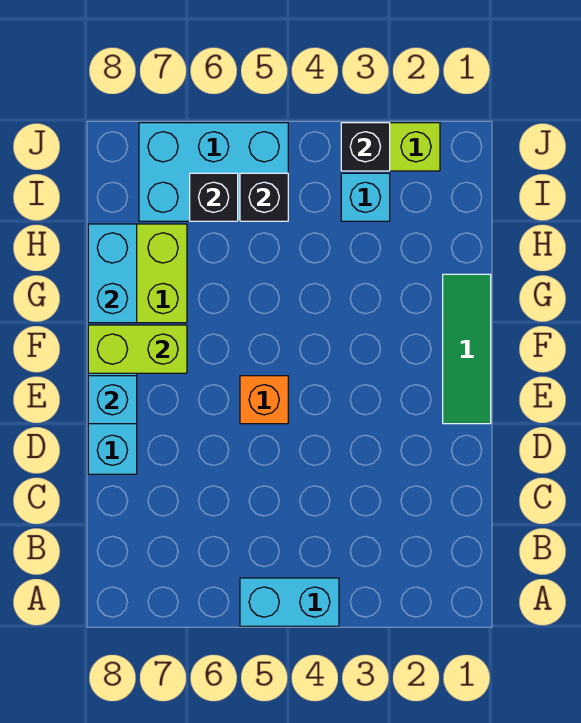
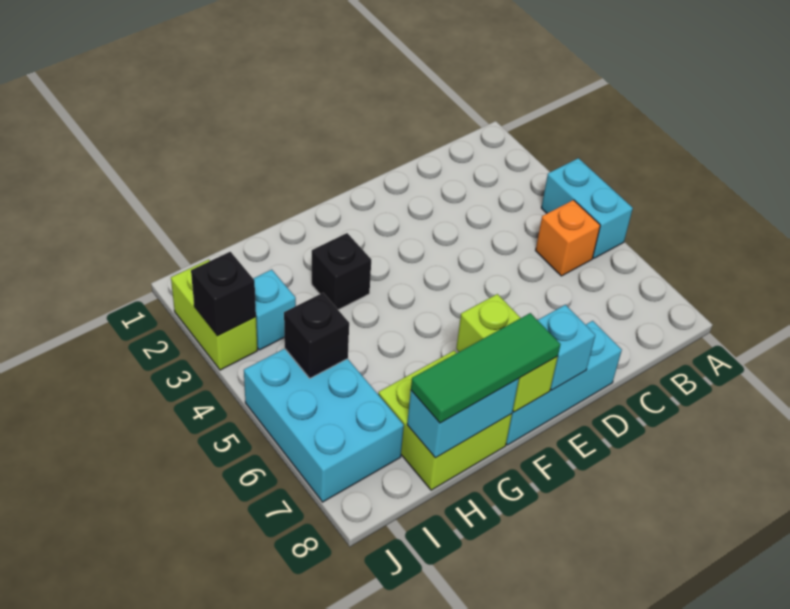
green 1x3 tile [443,274,491,424] -> green 1x3 tile moved to [411,313,561,423]
orange 1x1 brick [240,376,288,424] -> orange 1x1 brick moved to [536,200,600,276]
black 1x1 brick [190,173,238,221] -> black 1x1 brick moved to [312,233,371,310]

